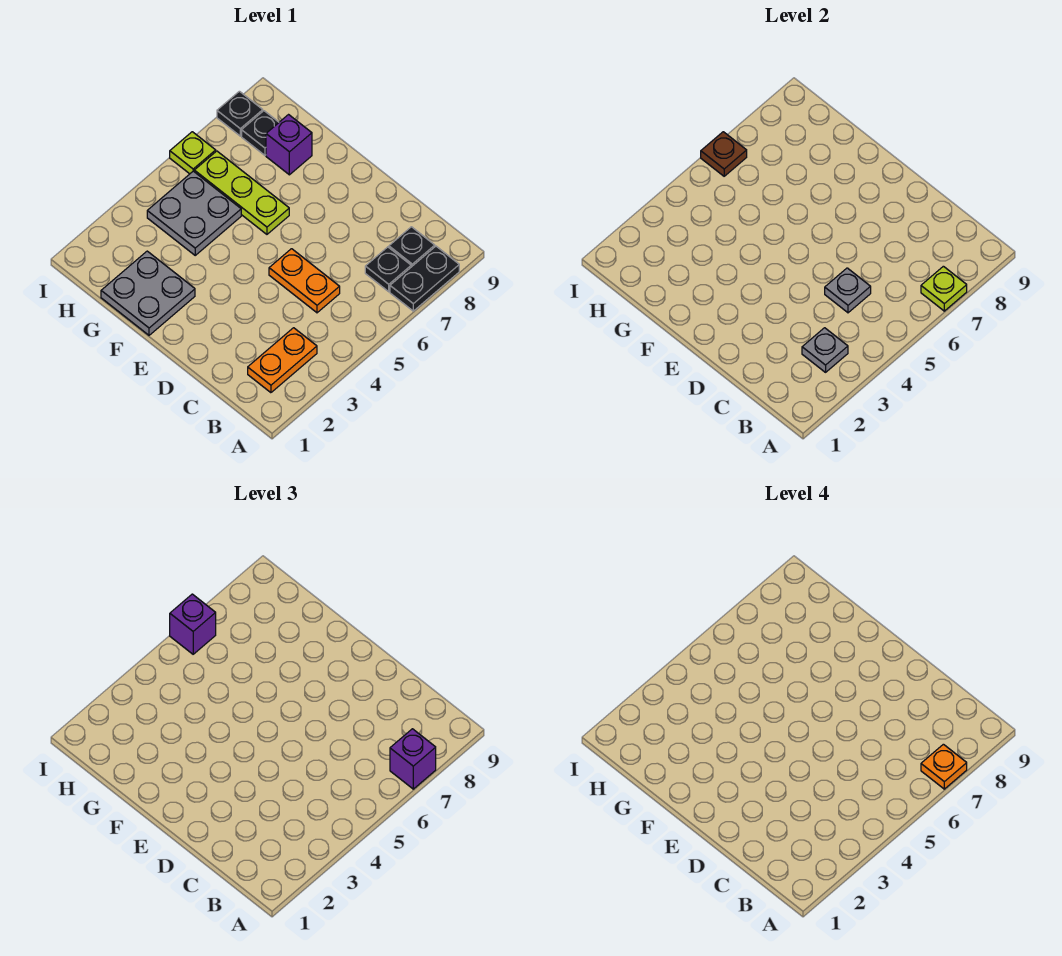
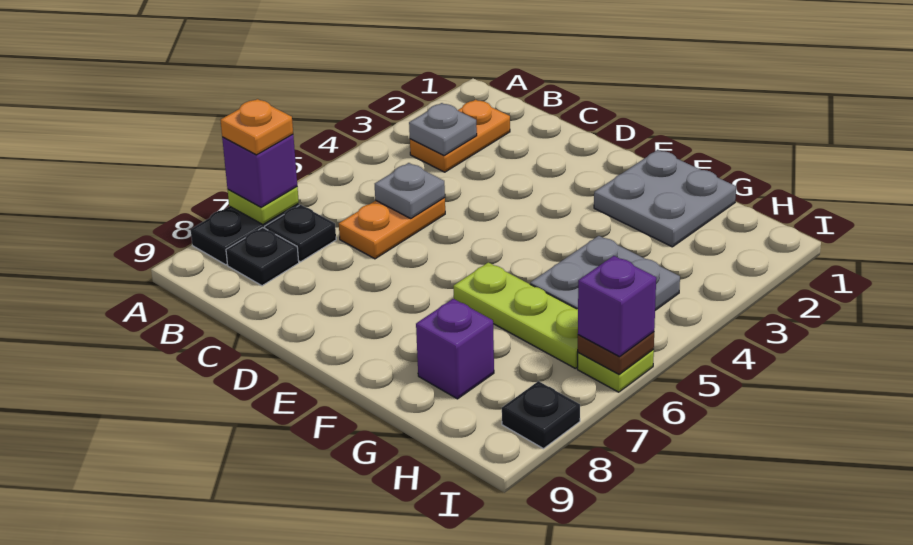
orange 1x2 plate [269,249,340,313] -> orange 1x2 plate turned to [339,198,445,259]
black 1x1 plate [242,111,279,155] -> none

